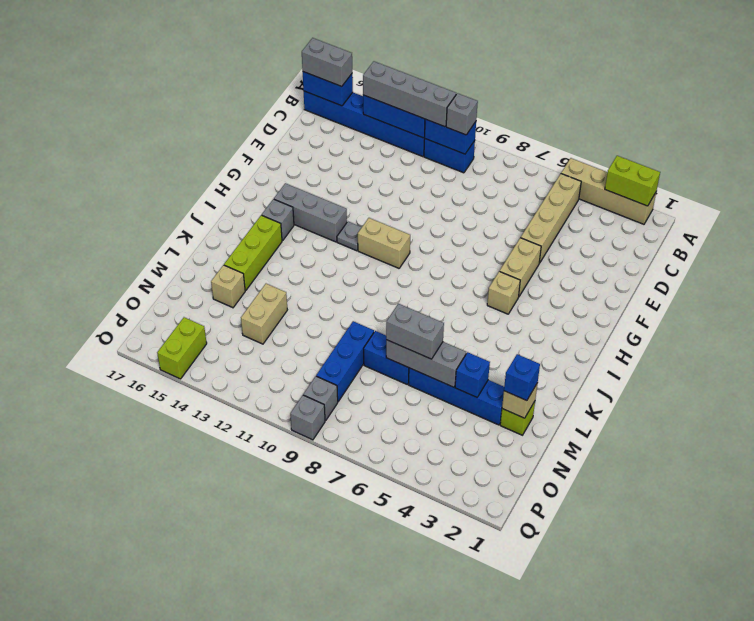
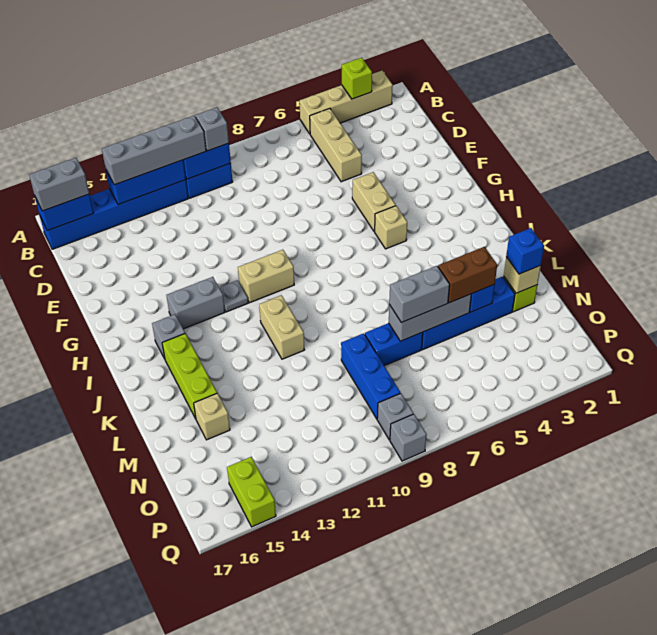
lime 1x2 brick [605,156,660,206] -> lime 1x1 brick [342,58,372,99]
tan 1x4 brick [521,174,581,263] -> tan 1x3 brick [310,108,362,182]
grey 1x3 brick [274,183,347,242] -> grey 1x2 brick [166,277,225,329]
none -> brown 1x2 brick [438,247,497,303]
tan 1x2 brick [241,284,287,344] -> tan 1x2 brick moved to [259,295,304,359]

